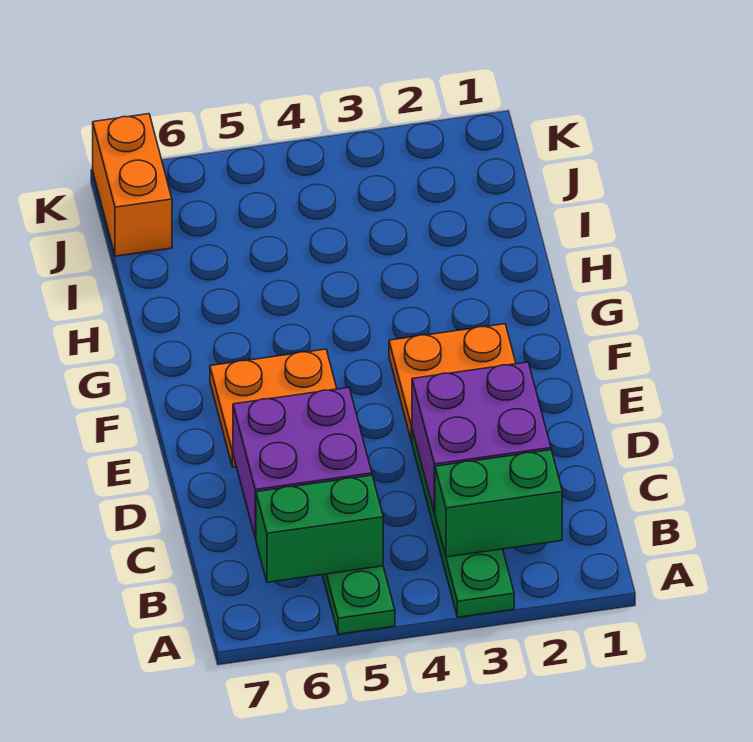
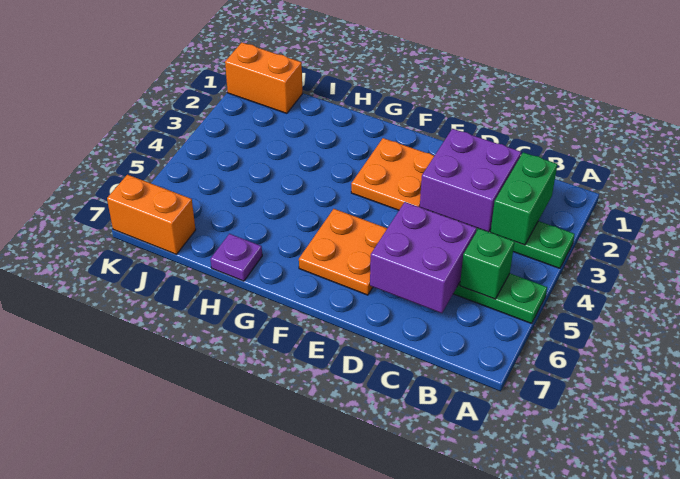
green 1x2 brick [256,475,383,582] -> green 1x1 brick [460,228,515,299]
none -> purple 1x1 plate [211,234,262,281]
none -> orange 1x2 brick [225,43,303,113]

